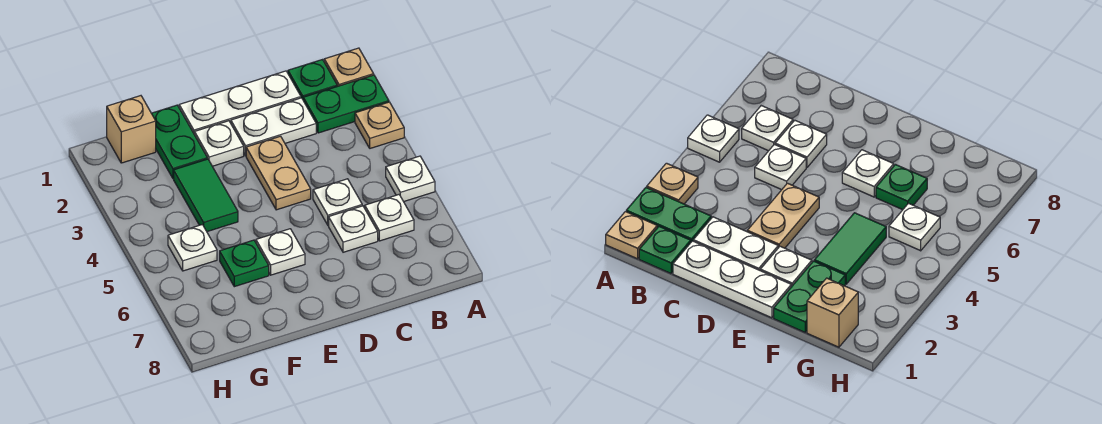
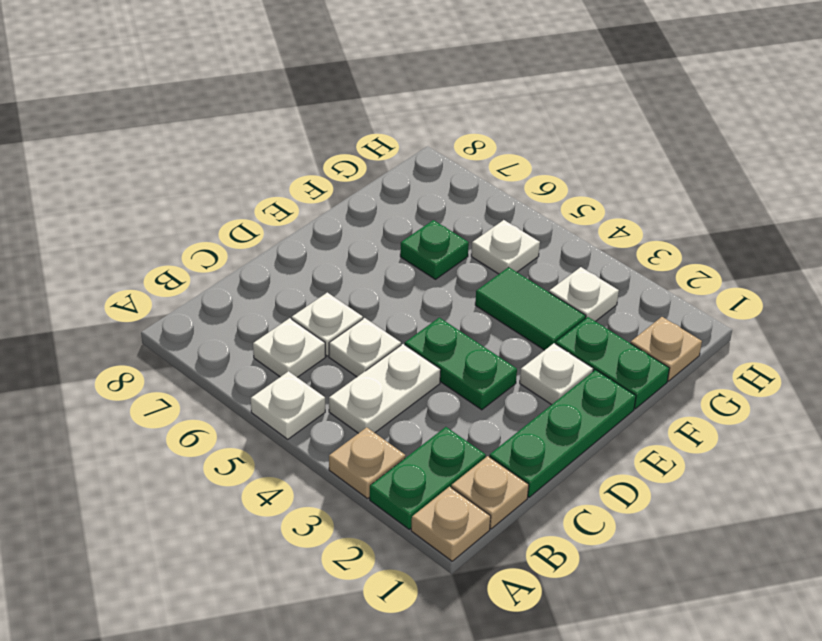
green 1x1 plate [288,60,337,99] -> tan 1x1 plate [451,456,529,529]
white 1x3 plate [179,71,301,135] -> green 1x3 plate [489,370,636,497]
white 1x2 plate [231,98,316,156] -> white 1x2 plate moved to [329,344,441,433]
tan 1x2 plate [246,136,311,210] -> green 1x2 plate [405,318,517,410]
white 1x1 plate [256,229,305,275] -> white 1x1 plate moved to [549,267,619,321]
tan 1x1 brick [107,96,156,163] -> tan 1x1 plate [631,317,702,381]

